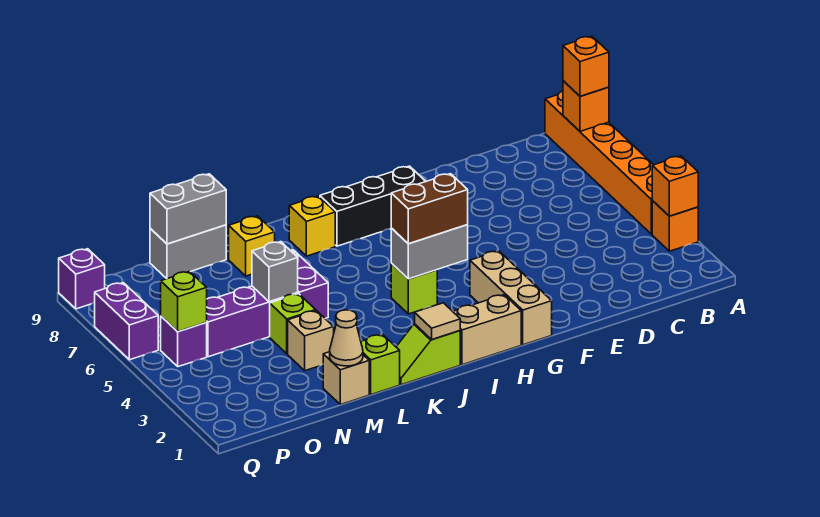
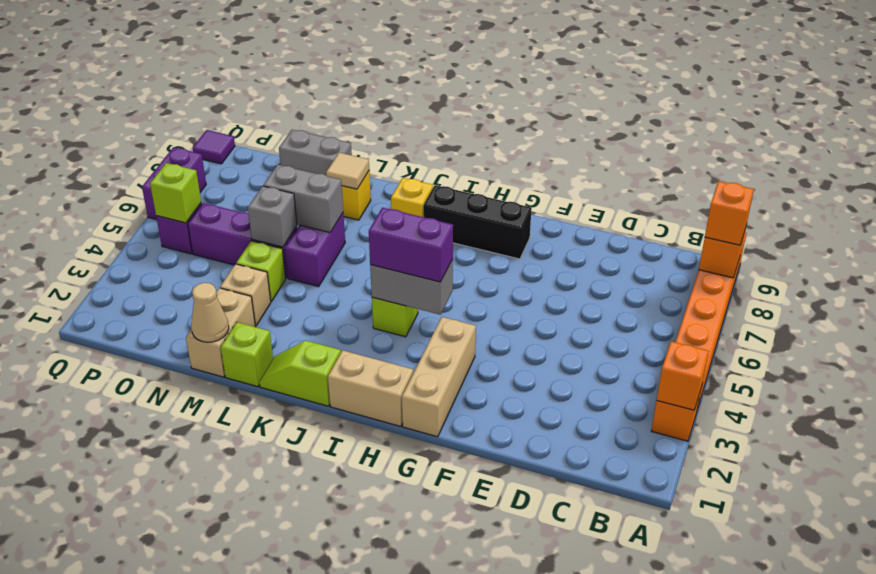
brown 1x2 brick [391,174,468,244] -> purple 1x2 brick [369,208,453,282]
tan 1x1 tile [415,303,460,340] -> tan 1x1 tile moved to [326,153,369,189]
tan 1x1 brick [323,352,369,405] -> tan 1x2 brick [186,288,255,377]
grey 1x2 brick [150,174,226,244] -> grey 1x2 brick moved to [263,165,343,232]
purple 1x1 brick [59,249,105,309] -> purple 1x1 tile [193,130,235,164]

